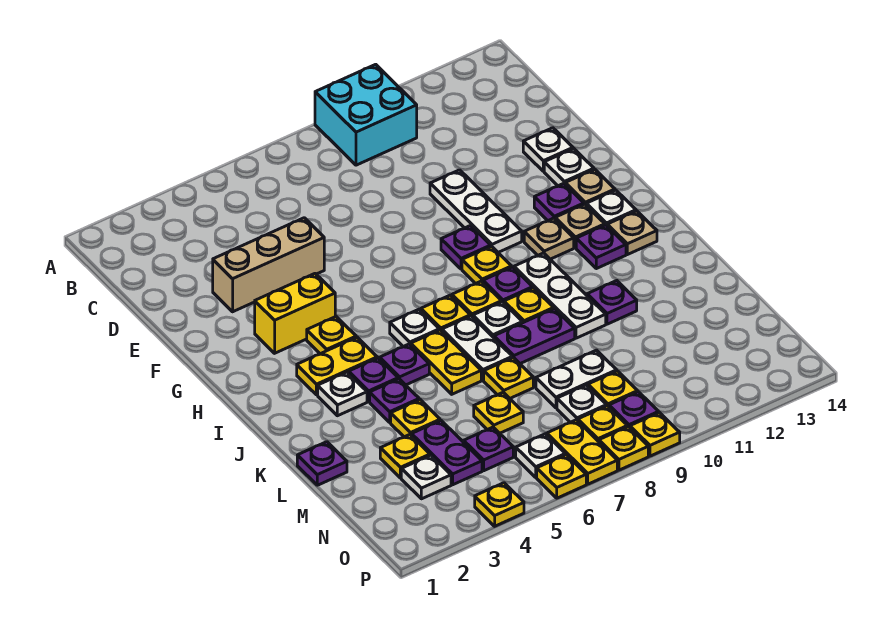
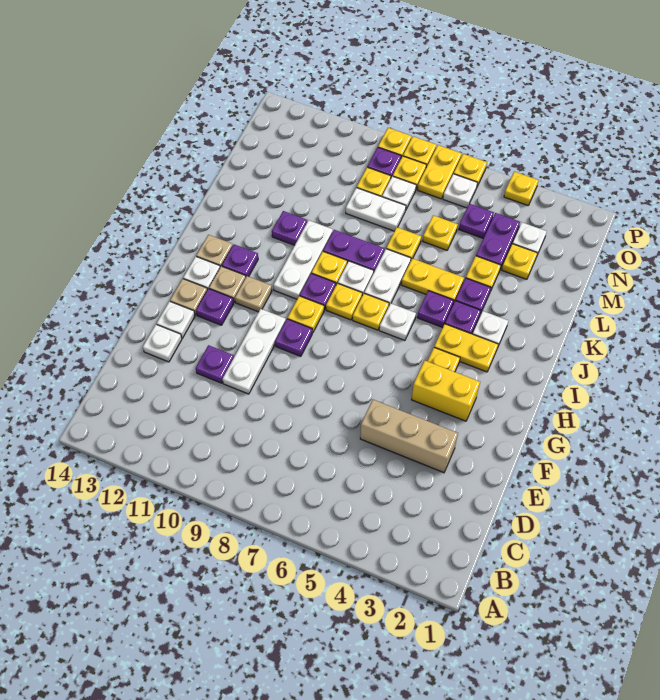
cyan 2x2 brick [315,64,417,165] -> none
yellow 1x2 plate [411,330,481,394] -> yellow 1x2 plate turned to [401,258,464,303]
purple 1x1 plate [297,442,347,485] -> purple 1x1 plate moved to [196,345,234,383]

